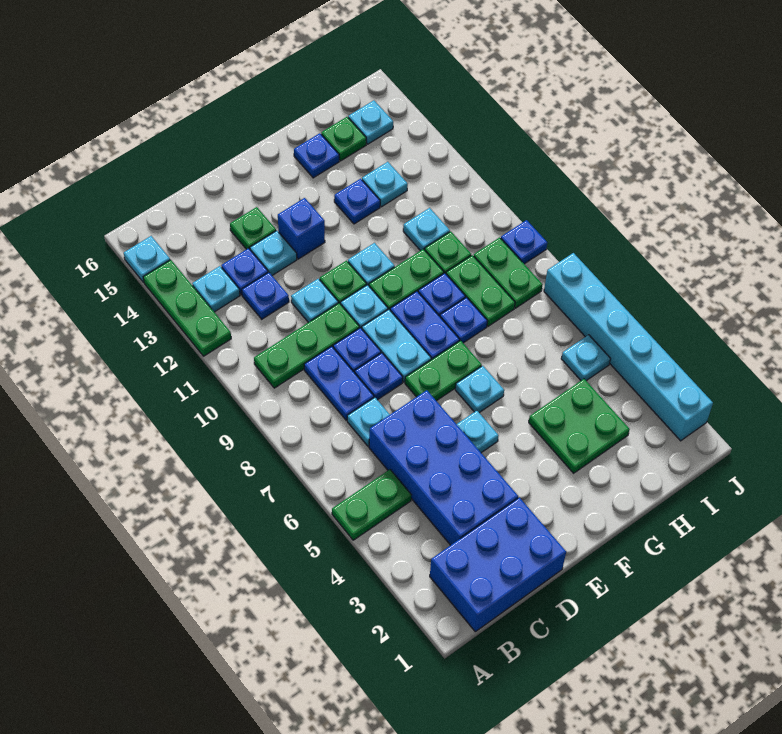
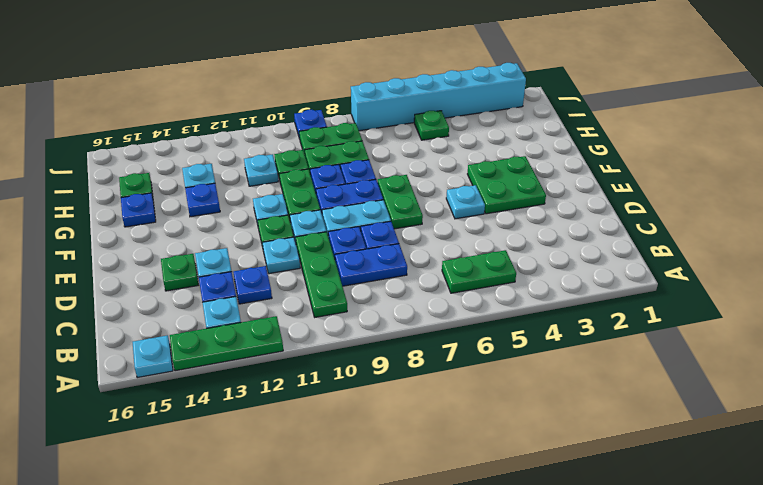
green 1x2 plate [332,470,411,540] -> green 1x2 plate turned to [442,250,516,293]
blue 2x3 brick [430,497,566,632] -> none
blue 2x4 brick [369,390,518,545] -> none
cyan 1x1 plate [347,397,390,446] -> none
blue 1x1 brick [278,198,325,259] -> none
cyan 1x1 plate [455,366,504,413] -> none
green 2x2 plate [529,379,630,473] -> green 2x2 plate moved to [468,156,546,214]
cyan 1x1 plate [561,335,610,381] -> green 1x1 plate [414,111,449,140]
cyan 1x1 plate [348,100,393,144] -> none

